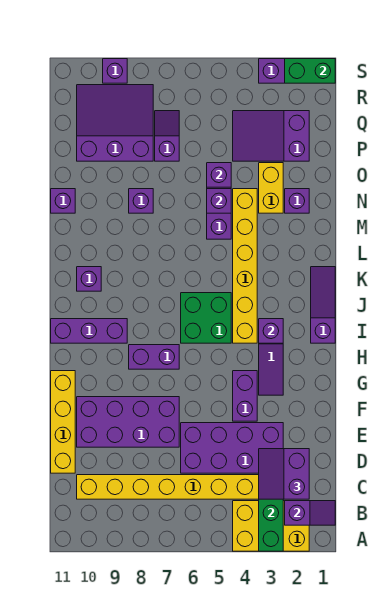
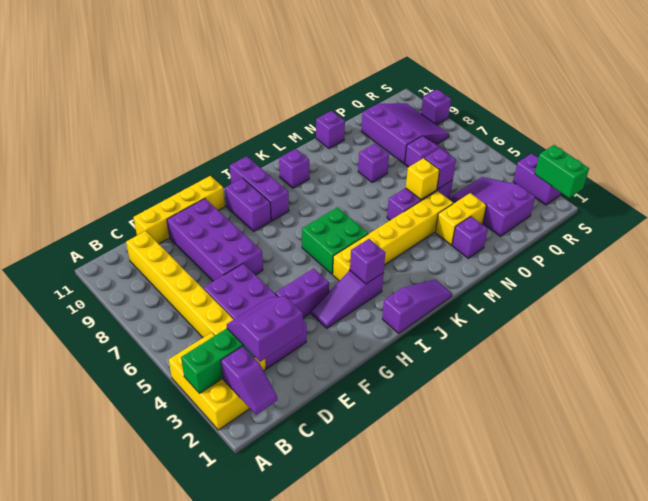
purple 1x2 brick [129,345,179,369] -> purple 1x2 brick moved to [225,178,271,231]
purple 1x1 brick [207,189,231,213] -> yellow 1x1 brick [406,158,440,200]

